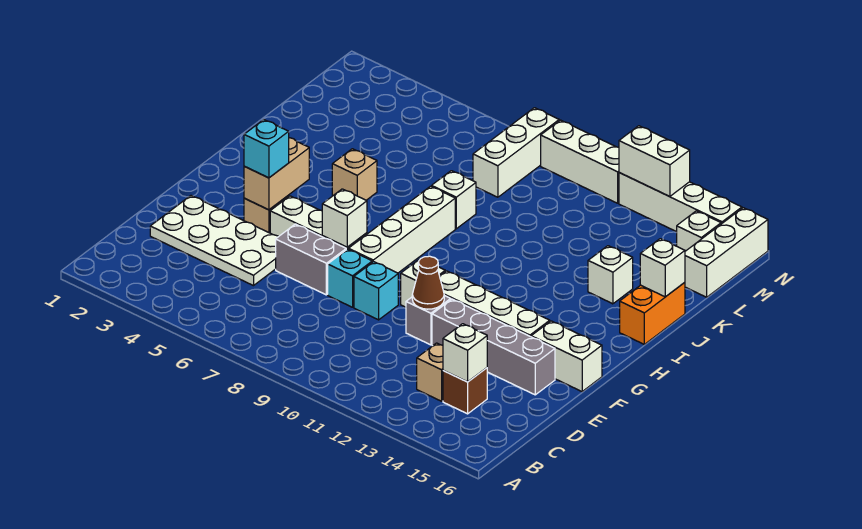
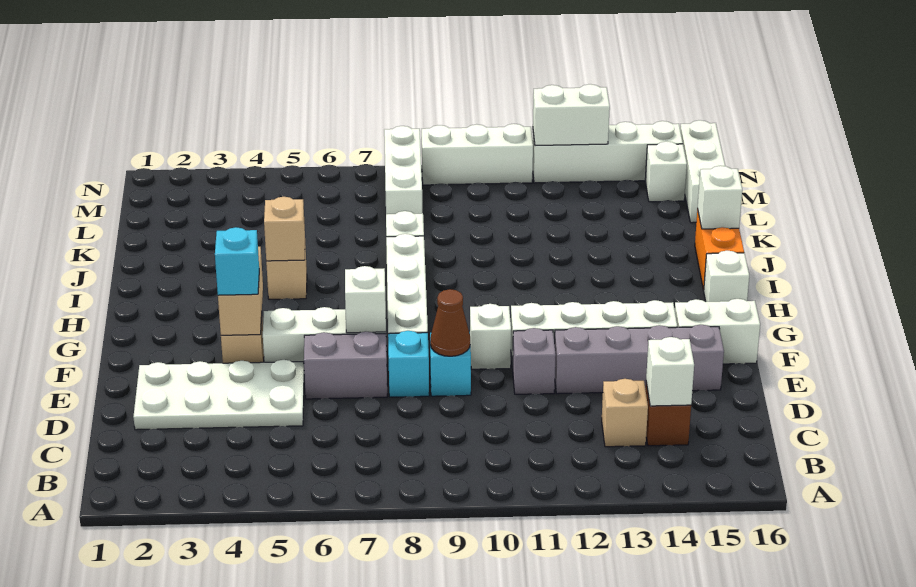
brown 1x1 cone [412,256,444,309] -> brown 1x1 cone moved to [430,289,470,356]
none -> tan 1x1 brick [264,197,305,261]
white 1x1 brick [588,246,633,304] -> white 1x1 brick moved to [704,251,749,302]

